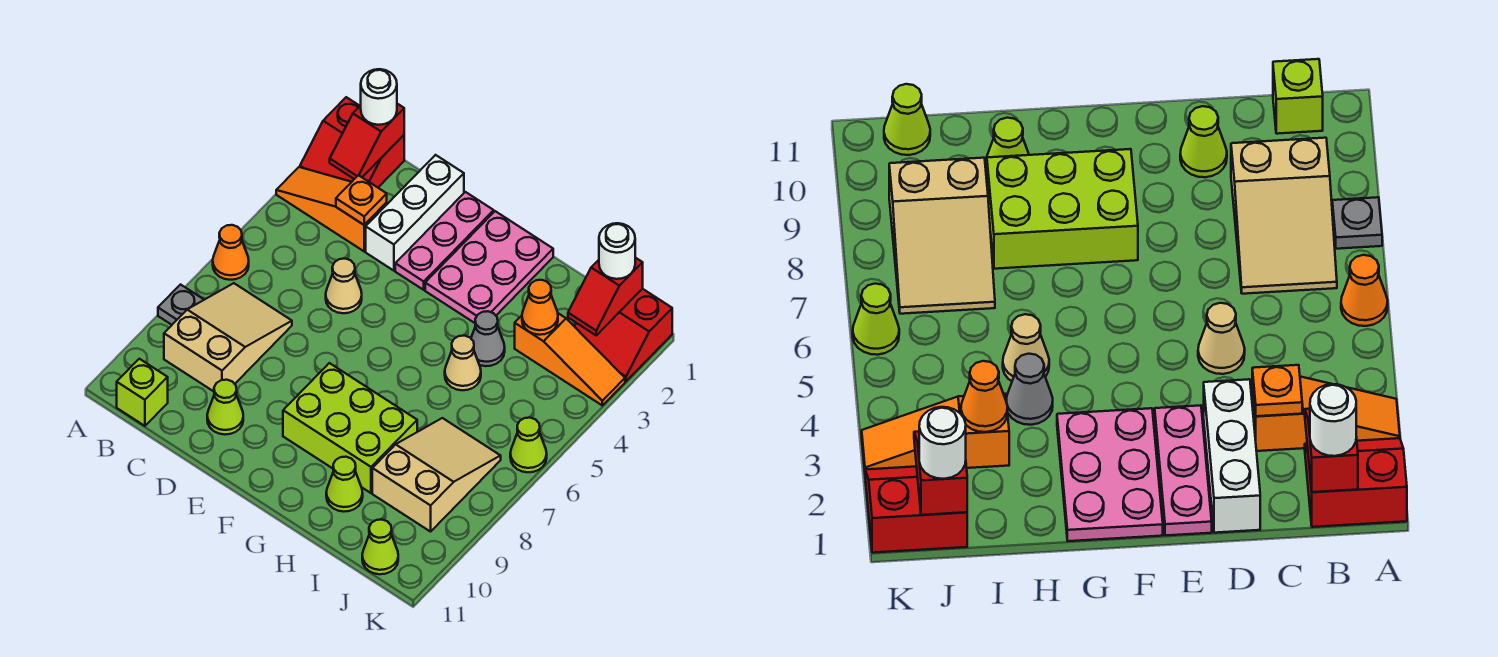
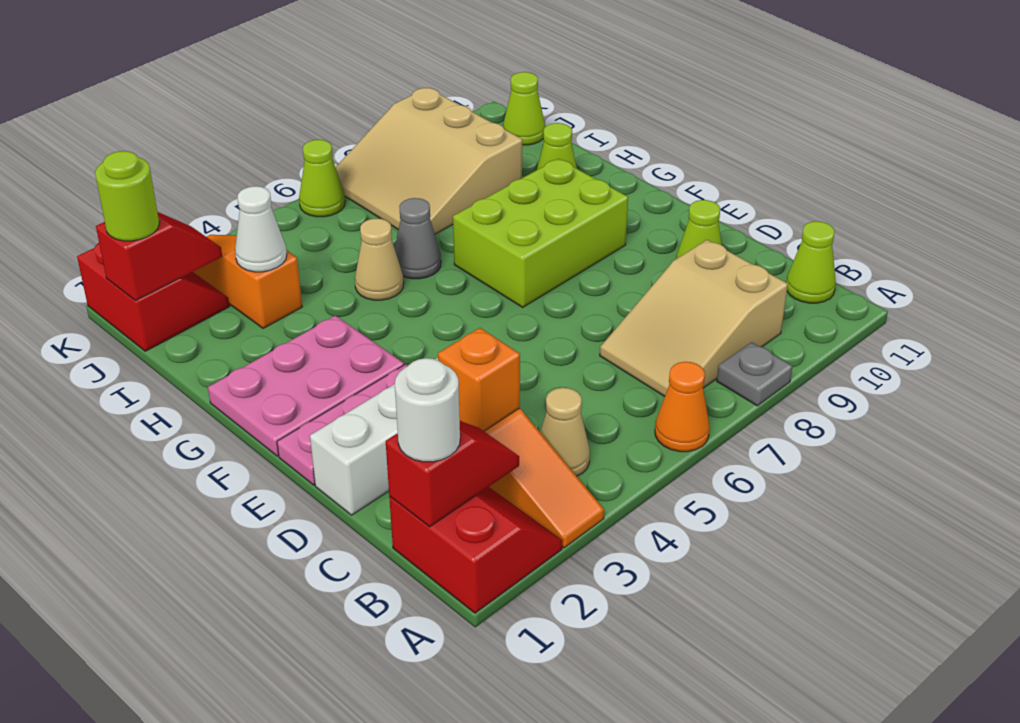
lime 1x1 brick [117,359,168,426] -> lime 1x1 cone [786,221,836,303]
orange 1x1 plate [336,175,387,225] -> orange 1x1 brick [438,328,520,431]
tan 1x1 cone [326,259,362,313] -> tan 1x1 cone moved to [540,388,590,476]
lime 2x3 brick [283,363,417,493] -> lime 2x3 brick turned to [453,159,628,307]
grey 1x1 cone [471,311,505,366] -> grey 1x1 cone moved to [395,198,441,279]
orange 1x1 cone [522,280,558,335] -> white 1x1 cone [235,186,287,272]
tan 2x3 slope [372,418,501,532] -> tan 3x3 slope [335,88,522,234]
white 1x1 round brick [599,223,635,279] -> lime 1x1 round brick [95,151,159,241]

